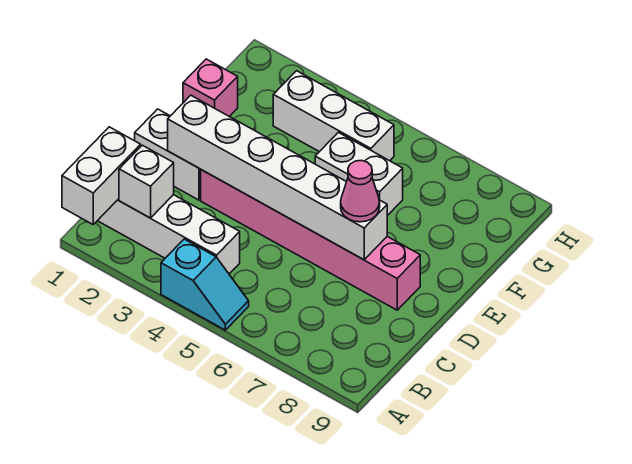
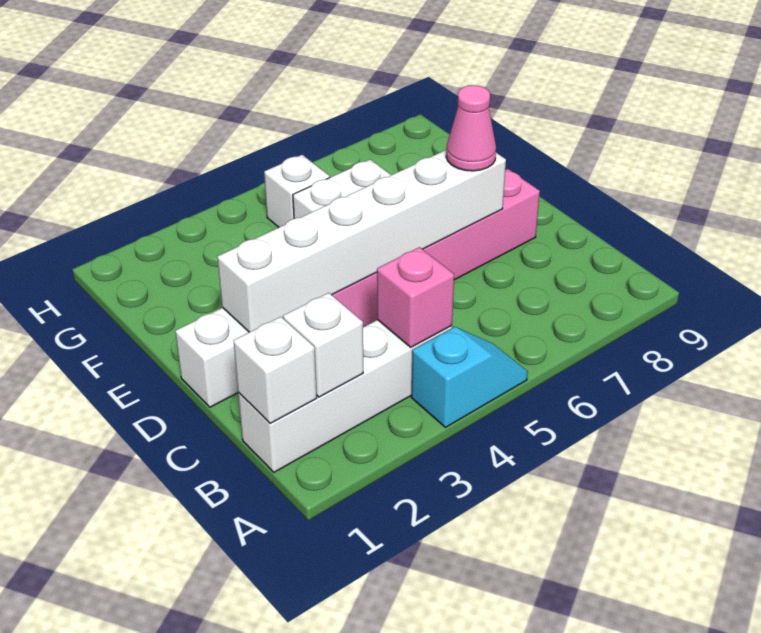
white 1x2 brick [62,127,141,224] -> white 1x1 brick [234,317,317,423]
pink 1x1 brick [183,59,238,117] -> pink 1x1 brick moved to [377,247,454,347]
white 1x3 brick [273,71,394,161] -> white 1x1 brick [264,155,330,227]

